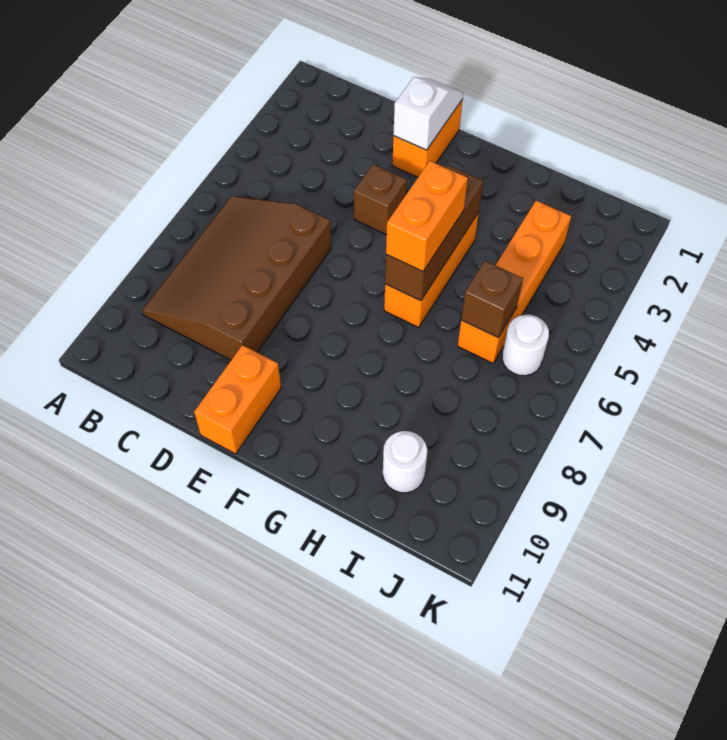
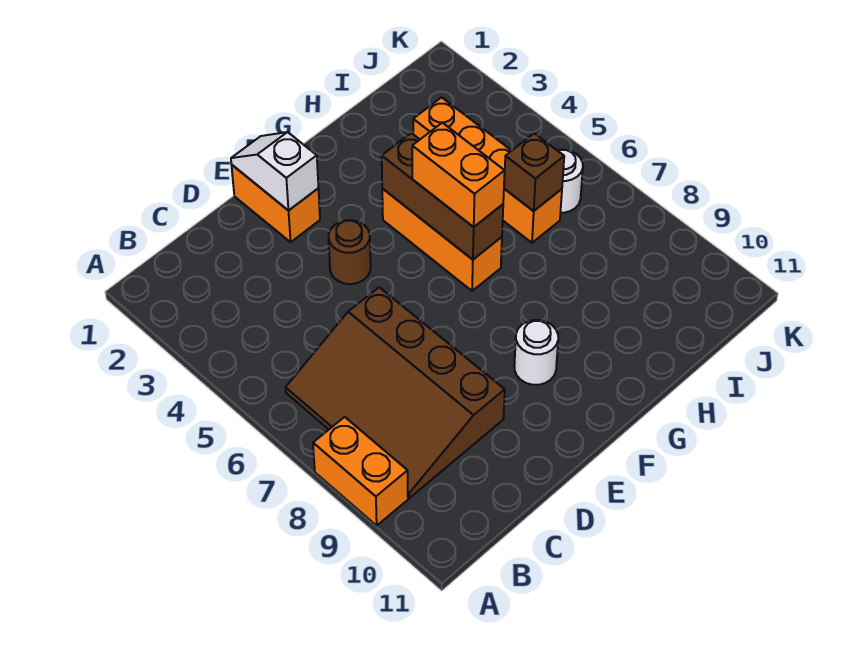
brown 1x1 brick [354,164,406,235] -> brown 1x1 round brick [329,220,371,284]
orange 1x2 brick [194,345,281,454] -> orange 1x2 brick moved to [313,417,408,525]
white 1x1 round brick [383,431,427,493] -> white 1x1 round brick moved to [514,320,558,385]

